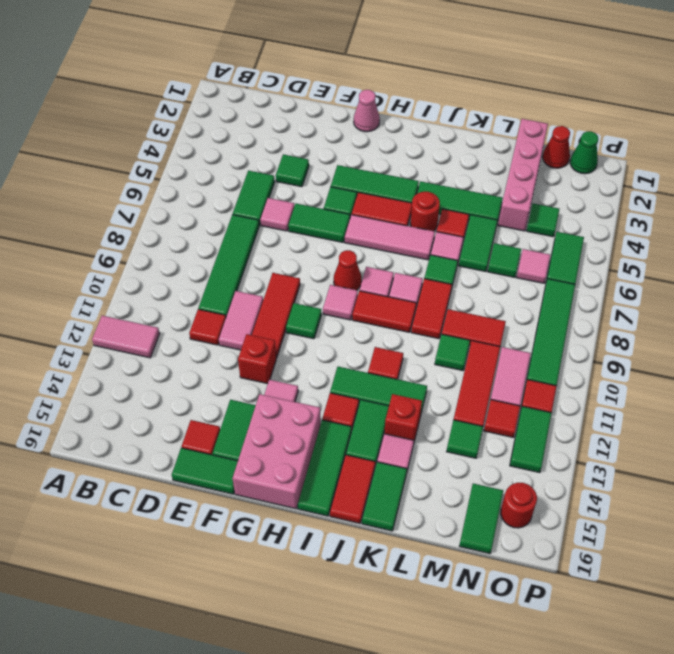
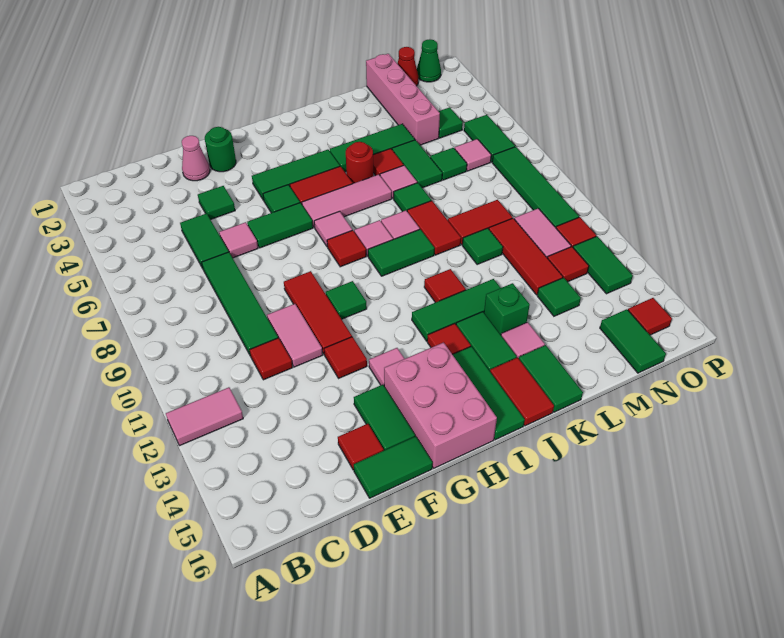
none -> green 1x1 round brick [205,127,236,172]
red 1x1 brick [238,334,276,384] -> red 1x1 tile [324,337,367,378]
pink 1x1 cone [354,90,380,132] -> pink 1x1 cone moved to [182,136,210,181]
red 1x1 cone [334,250,362,290] -> red 1x1 tile [327,230,366,267]
pink 1x1 tile [323,285,358,320] -> pink 1x1 tile moved to [314,211,352,247]
red 1x2 tile [352,291,416,332] -> green 1x2 tile [368,229,434,276]
red 1x1 brick [384,394,422,441] -> green 1x1 brick [484,283,530,335]
red 1x1 round brick [501,483,537,528] -> red 1x1 tile [628,298,672,335]

